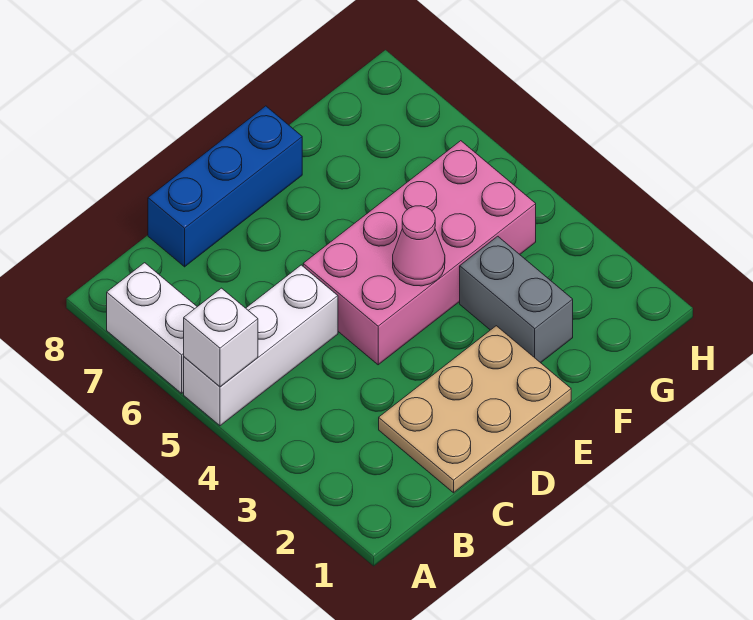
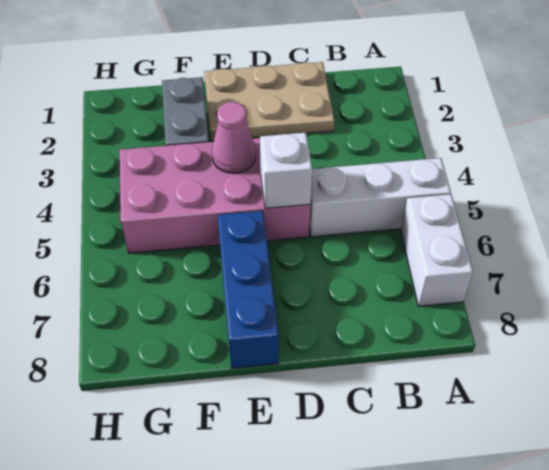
white 1x1 brick [184,288,258,387] -> white 1x1 brick moved to [260,133,312,208]
blue 1x3 brick [148,106,302,267] -> blue 1x3 brick turned to [218,211,279,368]

